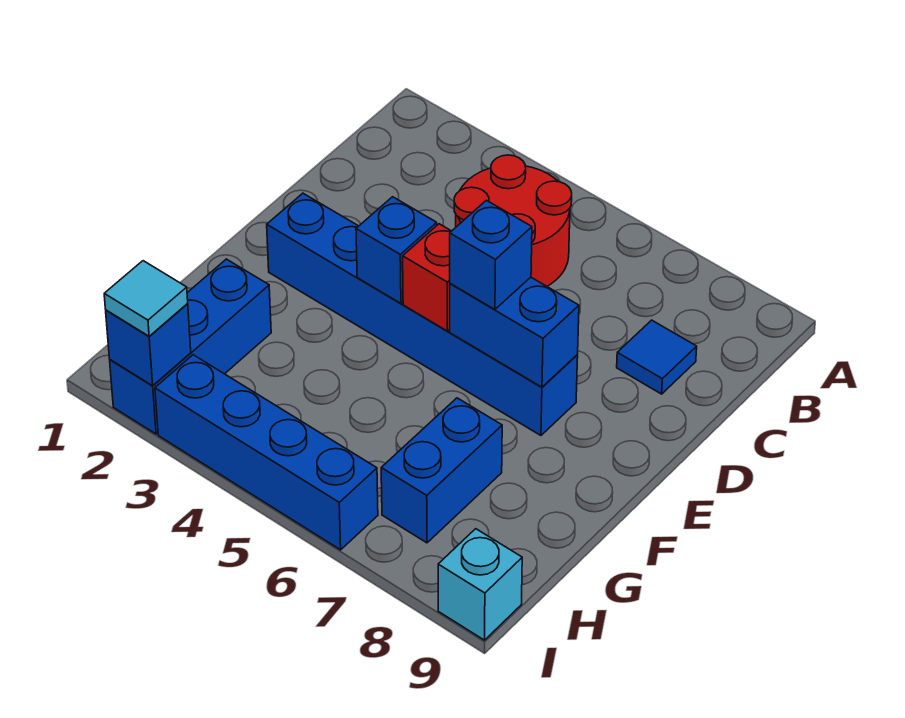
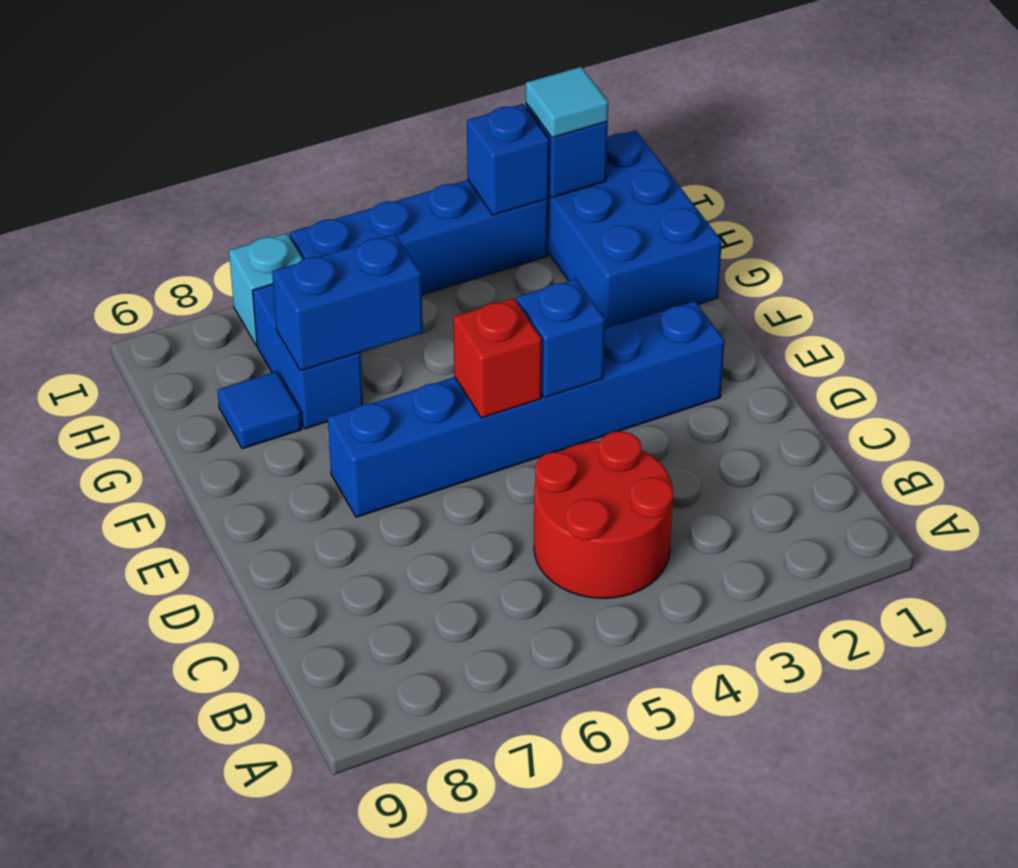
blue 1x1 tile [617,320,697,394] -> blue 1x1 tile moved to [218,371,302,449]
blue 1x2 brick [450,277,579,387] -> blue 1x2 brick moved to [272,234,423,371]
blue 1x1 brick [450,200,532,309] -> blue 1x1 brick moved to [467,104,549,215]
blue 1x3 brick [110,259,271,434] -> blue 2x3 brick [548,130,722,329]
cyan 1x1 brick [438,529,522,640] -> cyan 1x1 brick moved to [229,233,303,346]

